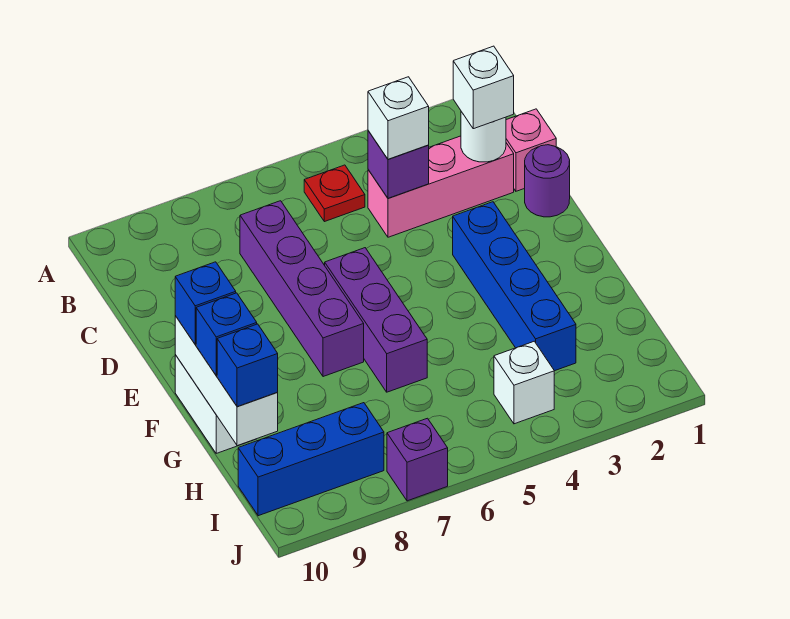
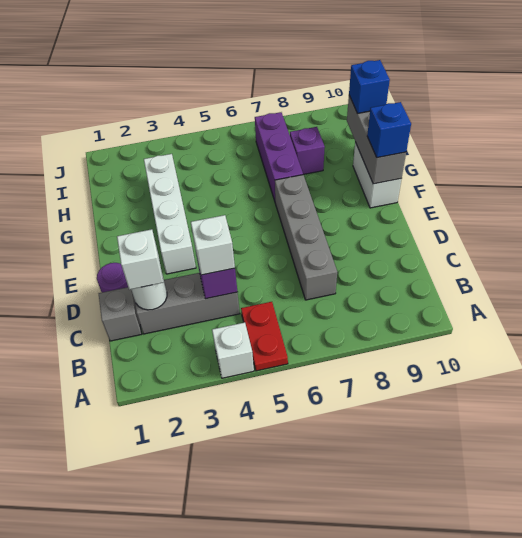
red 1x1 plate [304,165,365,222] -> red 1x2 plate [241,302,288,371]
pink 1x1 brick [506,109,556,191] -> grey 1x1 brick [99,287,141,341]
pink 1x3 brick [368,136,514,237] -> grey 1x3 brick [135,273,240,334]
purple 1x4 brick [240,201,364,377] -> grey 1x4 brick [275,175,337,300]
blue 1x4 brick [453,202,576,371] -> white 1x4 brick [144,154,196,274]
purple 1x3 brick [325,248,427,392] -> purple 1x3 brick moved to [255,112,303,201]
white 1x3 brick [175,316,278,446] -> grey 1x3 brick [347,96,406,184]
blue 1x1 brick [196,293,257,375] -> none
white 1x1 brick [494,341,554,424] -> white 1x1 brick moved to [212,322,254,378]
blue 1x3 brick [238,403,384,516] -> none
purple 1x1 brick [387,418,448,501] -> purple 1x1 brick moved to [290,127,325,174]

